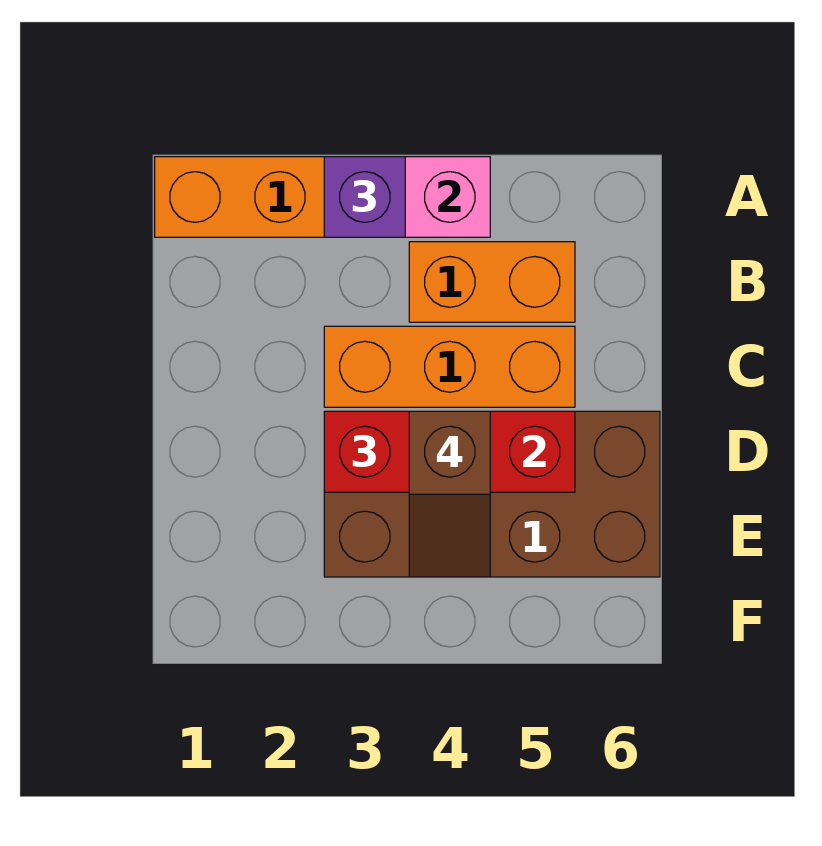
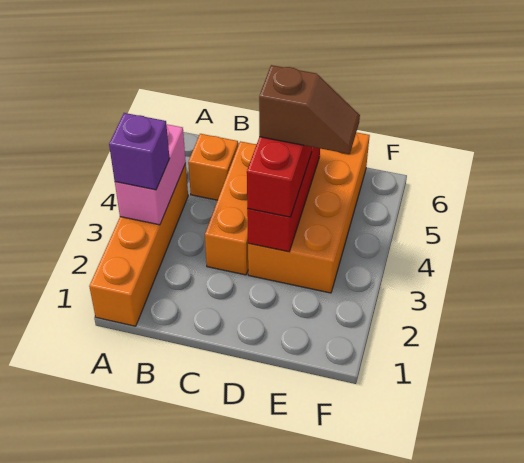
orange 1x2 brick [409,242,575,322] -> orange 1x1 brick [188,134,238,200]
brown 2x4 brick [324,411,660,577] -> orange 2x4 brick [248,132,370,293]

